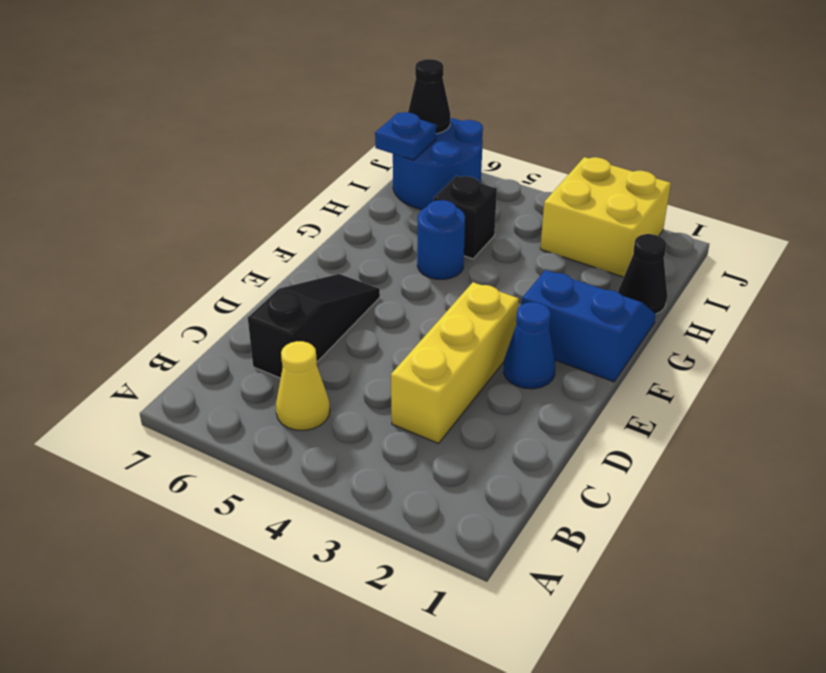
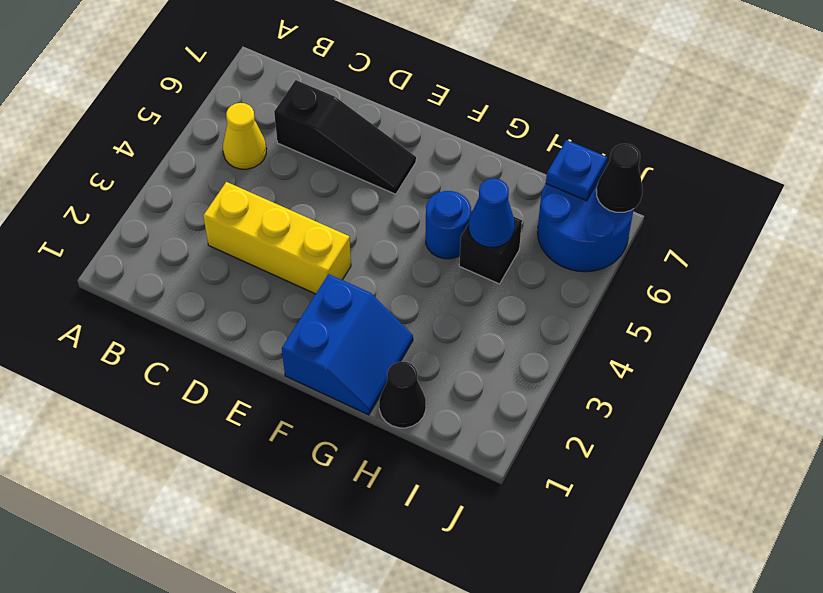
blue 1x1 cone [504,302,555,389] -> blue 1x1 cone moved to [469,178,515,247]
yellow 2x2 brick [540,157,671,277] -> none

